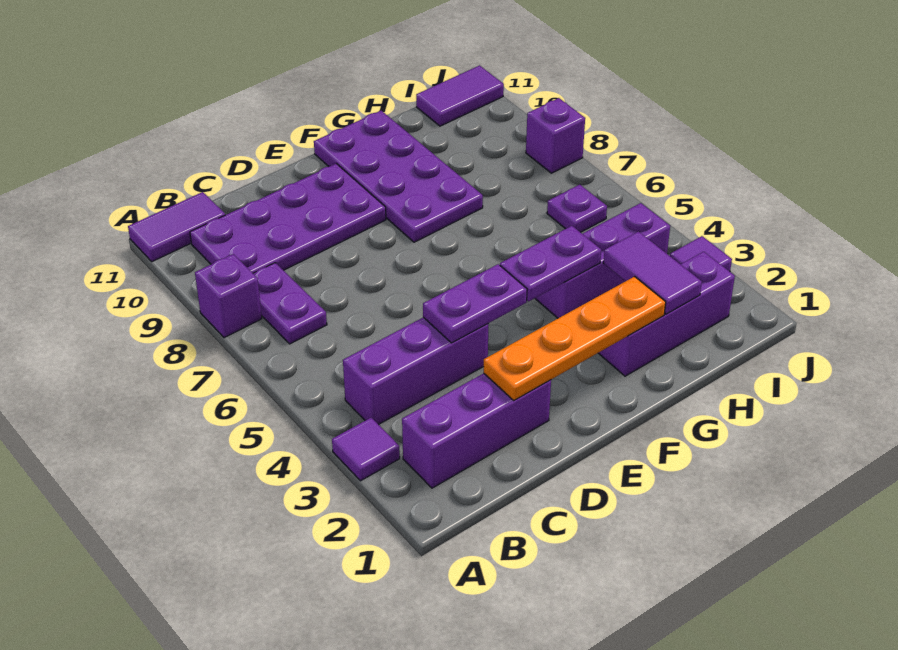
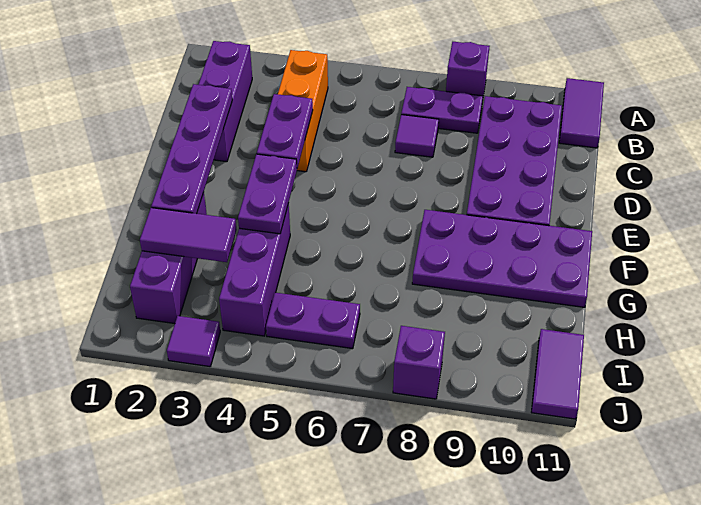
purple 1x1 tile [332,418,400,481] -> purple 1x1 tile moved to [395,115,439,157]
purple 1x3 brick [343,317,488,425] -> orange 1x3 brick [278,50,328,172]
orange 1x4 plate [484,277,666,400] -> purple 1x4 plate [151,84,232,214]
purple 1x1 plate [547,185,607,232] -> purple 1x2 plate [266,293,360,349]

